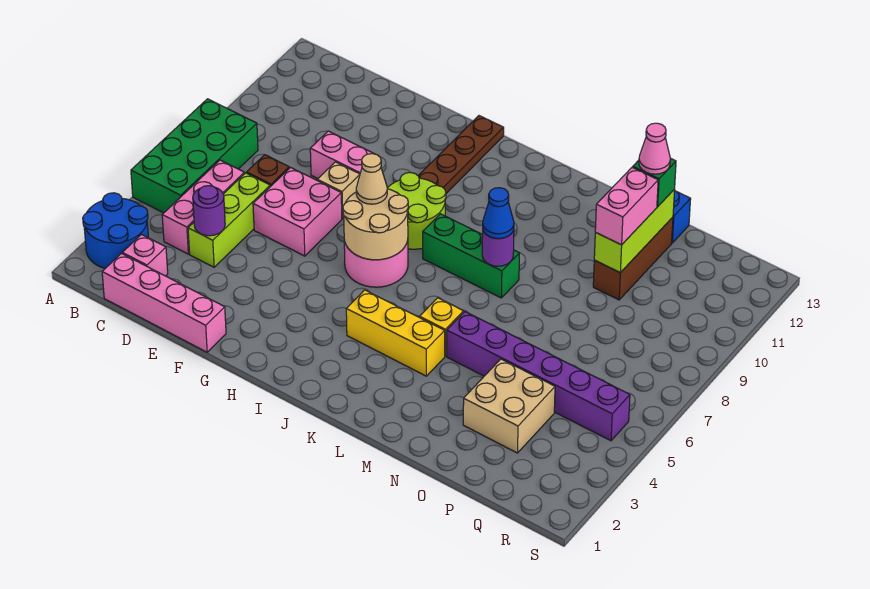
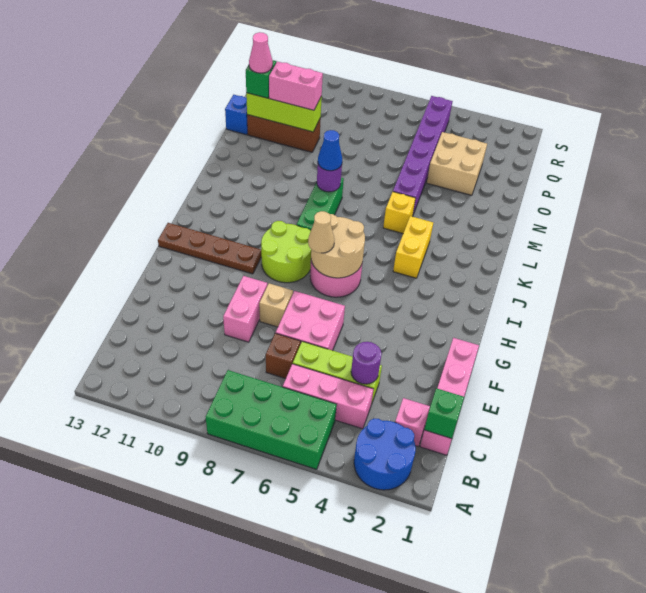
none -> green 1x1 brick [424,388,464,439]
yellow 1x3 brick [346,290,445,376] -> yellow 1x2 brick [393,216,433,278]

